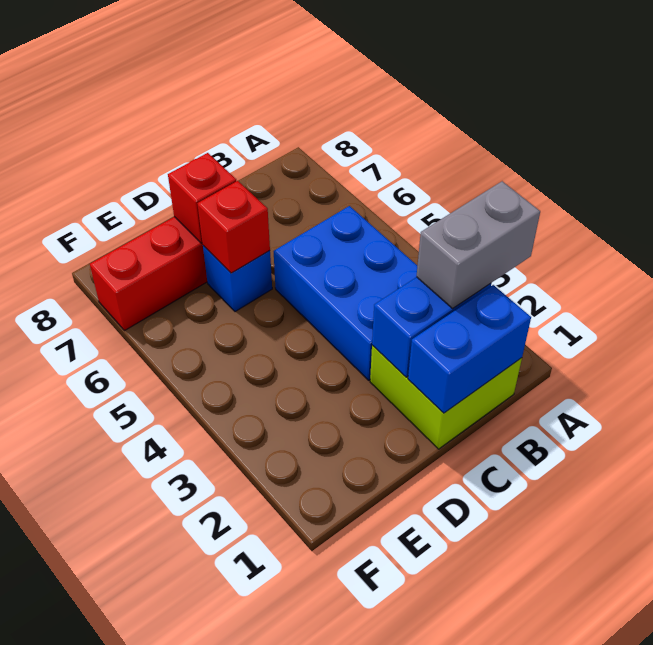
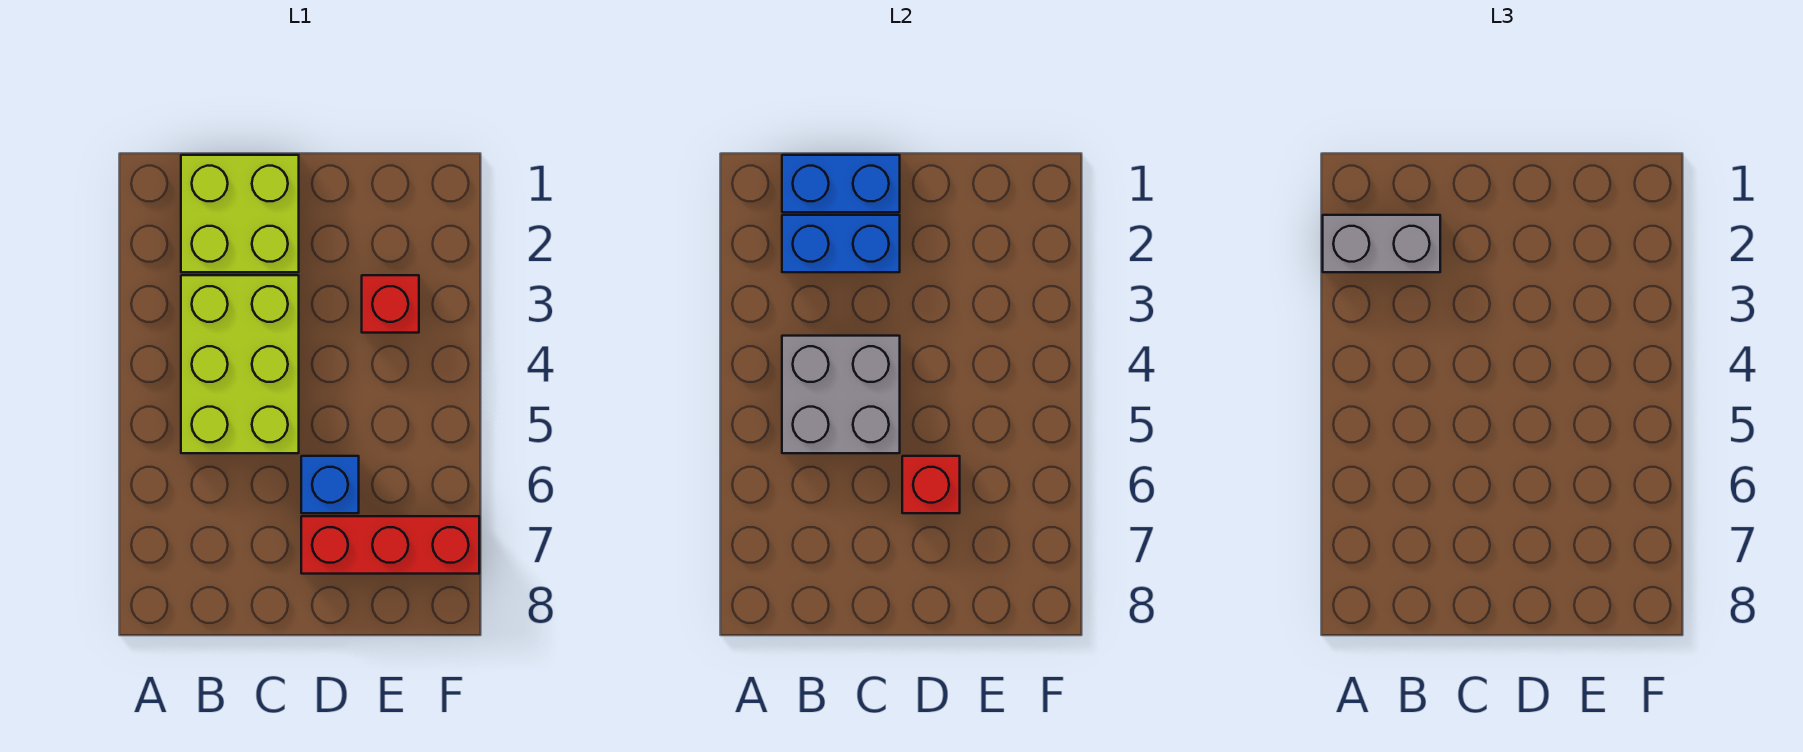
blue 2x3 brick [274,206,417,380] -> lime 2x3 brick [181,275,299,453]
none -> grey 2x2 brick [782,336,900,453]
red 1x1 brick [168,153,236,243] -> red 1x1 brick moved to [362,275,419,333]

